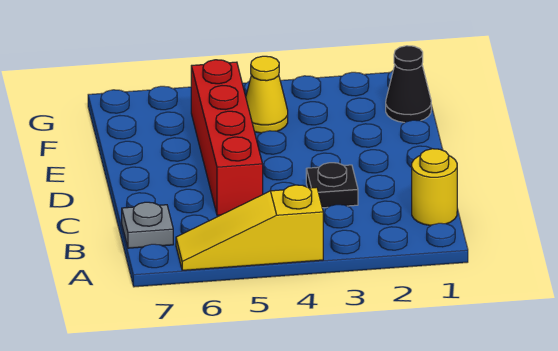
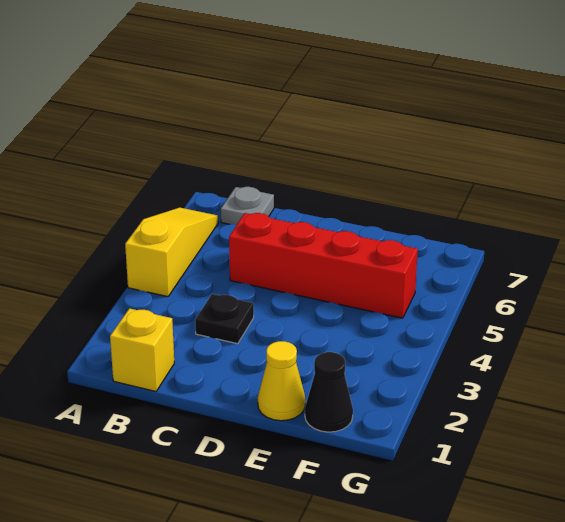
yellow 1x1 round brick [412,149,457,226] -> yellow 1x1 brick [110,308,174,391]
yellow 1x1 cone [246,56,288,133] -> yellow 1x1 cone moved to [258,341,305,421]

